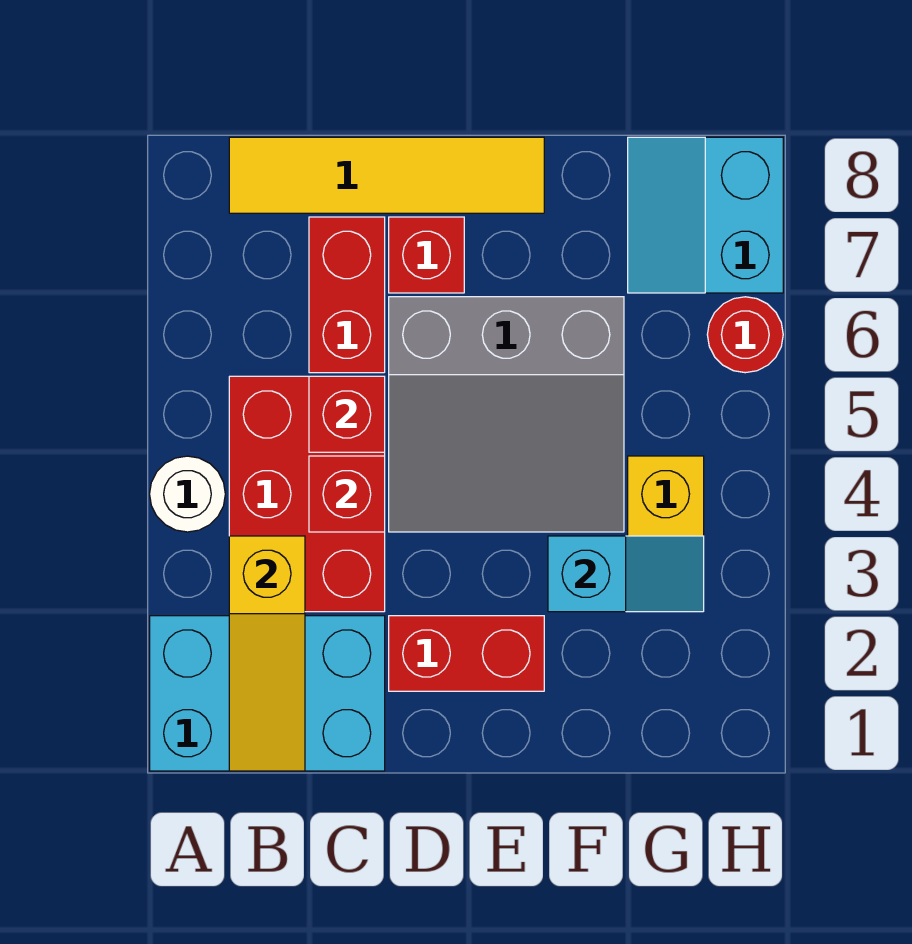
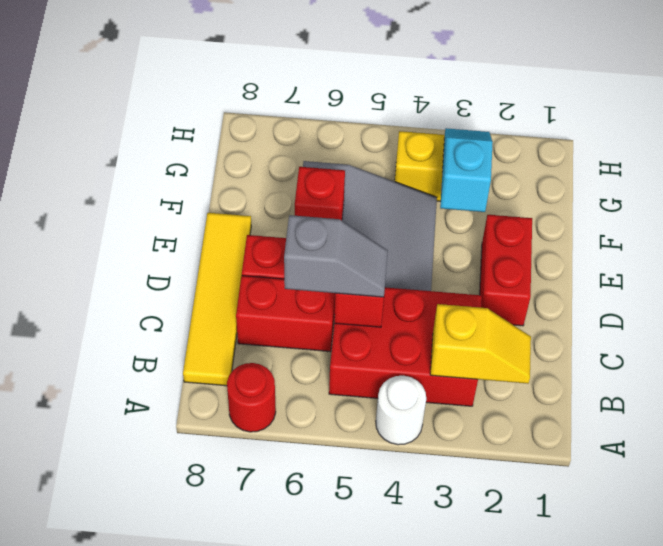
cyan 2x3 brick [150,616,385,771] -> none
yellow 1x3 slope [229,536,305,771] -> yellow 1x2 slope [430,304,531,384]
red 1x1 brick [309,456,385,532] -> red 1x1 brick moved to [295,167,345,221]
none -> grey 1x2 slope [284,215,388,297]
cyan 2x2 slope [628,137,783,293] -> none
red 1x1 round brick [707,297,783,373] -> red 1x1 round brick moved to [227,363,276,432]

